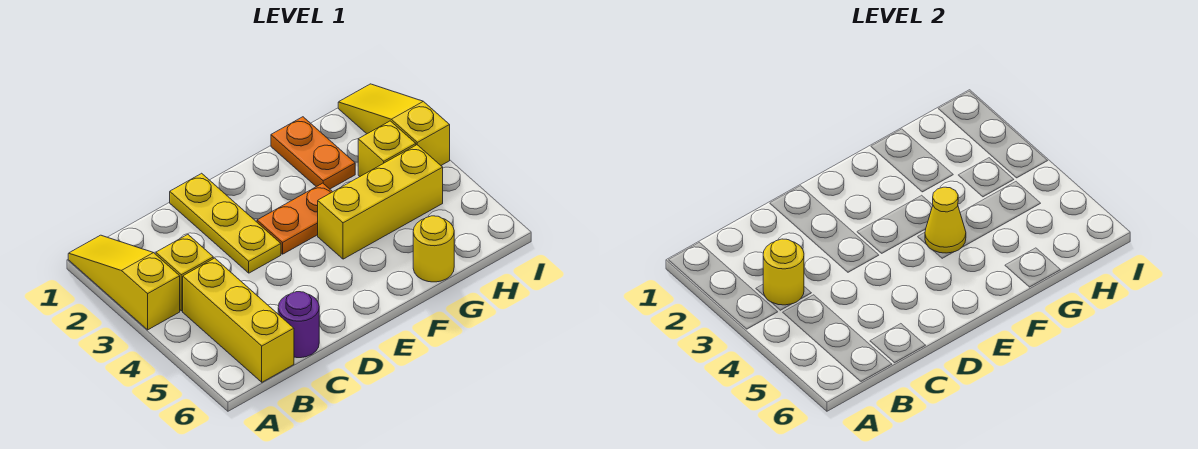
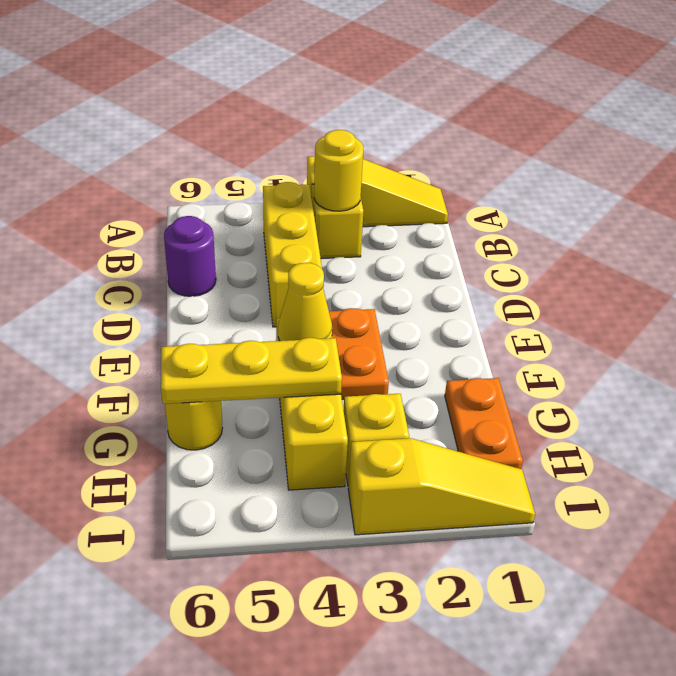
yellow 1x3 brick [183,258,294,382] -> yellow 1x3 brick turned to [263,182,322,327]
yellow 1x3 plate [170,173,281,273] -> yellow 1x3 plate moved to [161,338,342,404]
orange 1x2 plate [271,117,355,189] -> orange 1x2 plate turned to [445,378,523,469]

